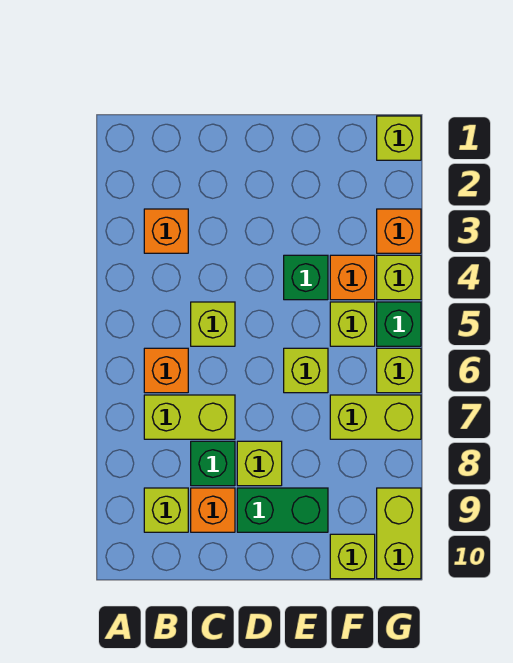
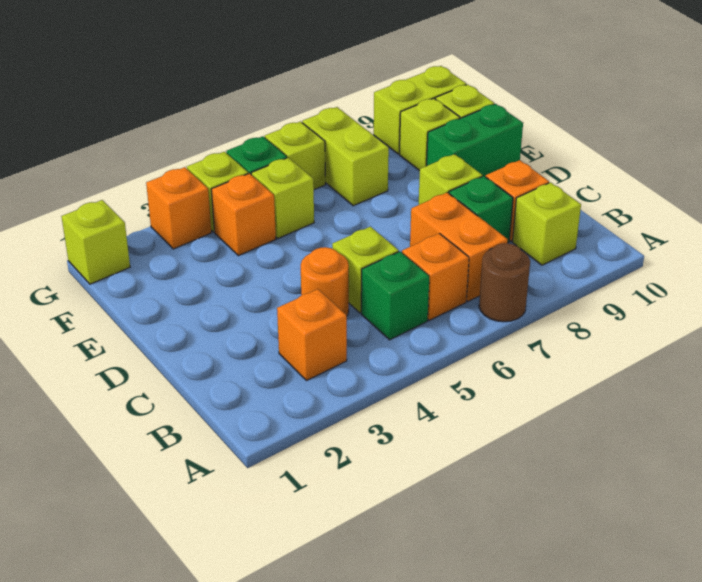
none -> brown 1x1 round brick [479,243,530,322]
lime 1x2 brick [144,395,235,439] -> orange 1x2 brick [410,192,508,301]
none -> orange 1x1 round brick [301,247,349,315]
green 1x2 brick [237,488,328,532] -> green 1x2 brick turned to [427,104,523,177]
green 1x1 brick [284,255,328,300] -> green 1x1 brick moved to [361,252,429,340]
lime 1x1 brick [284,348,328,393] -> lime 1x1 brick moved to [399,98,460,171]

